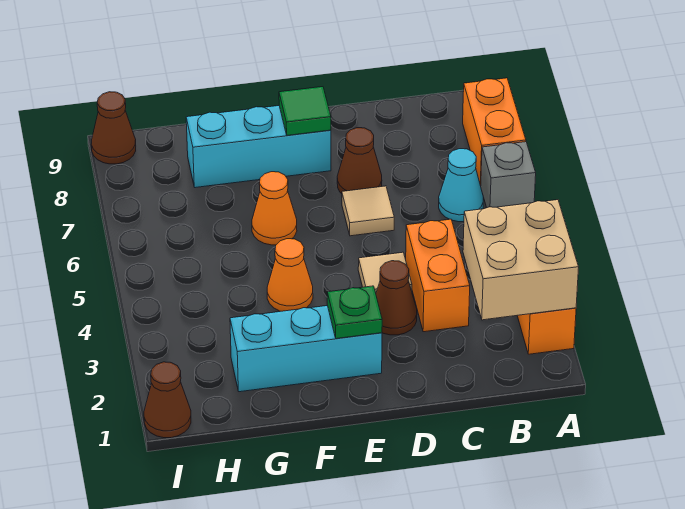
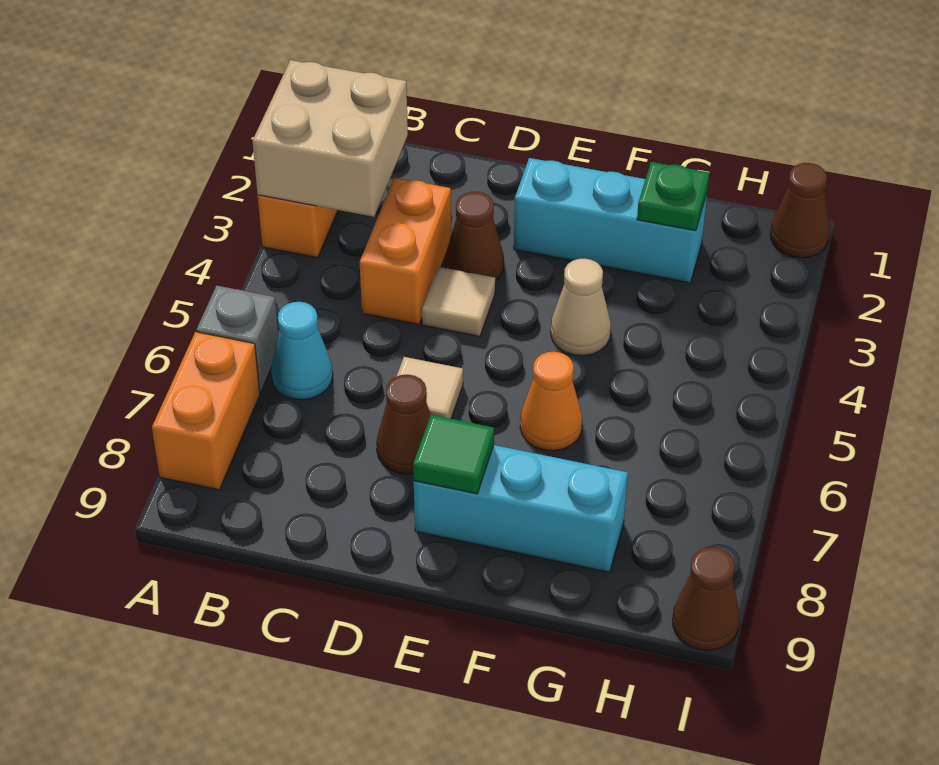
green 1x1 plate [327,286,382,339] -> green 1x1 plate moved to [637,162,709,231]
orange 1x1 cone [267,239,313,311] -> tan 1x1 cone [551,259,611,356]

